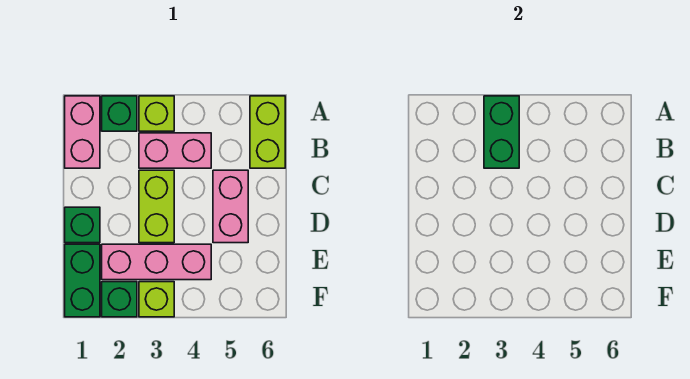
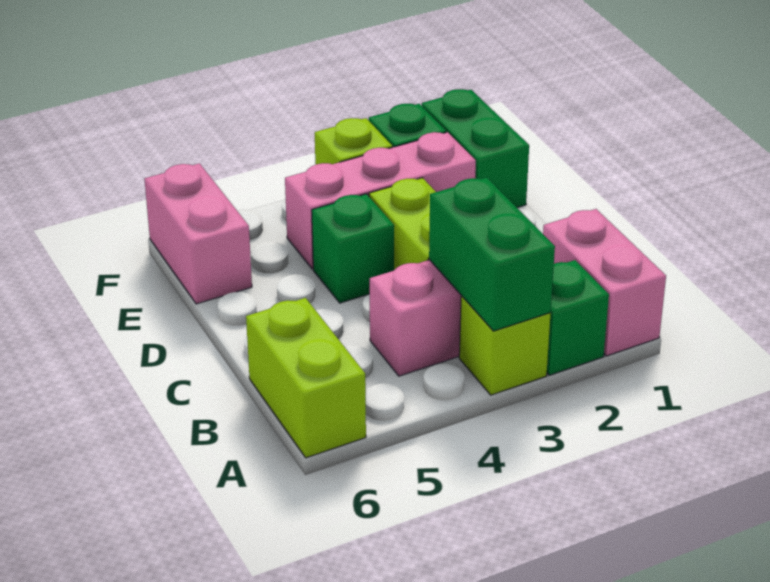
pink 1x2 brick [213,170,248,243] -> pink 1x2 brick moved to [144,163,252,304]
green 1x1 brick [65,207,100,243] -> green 1x1 brick moved to [312,194,394,303]

